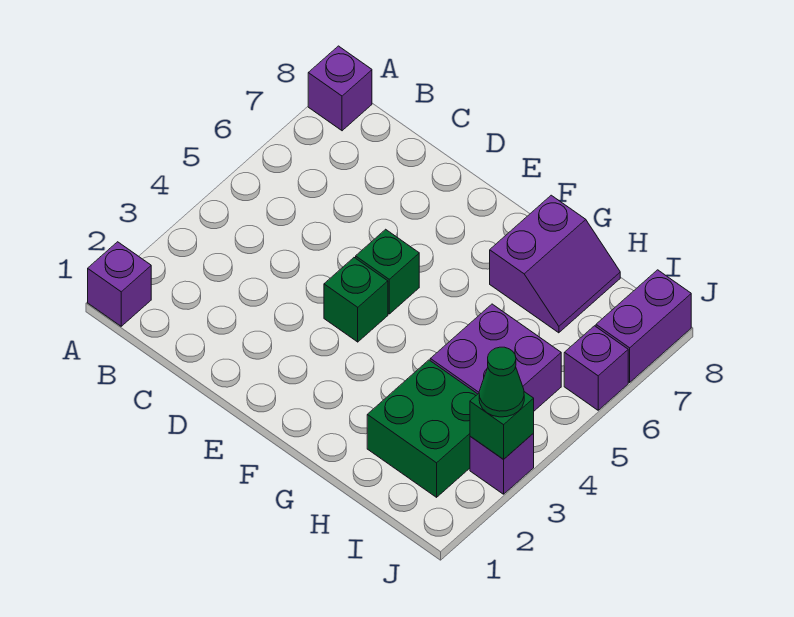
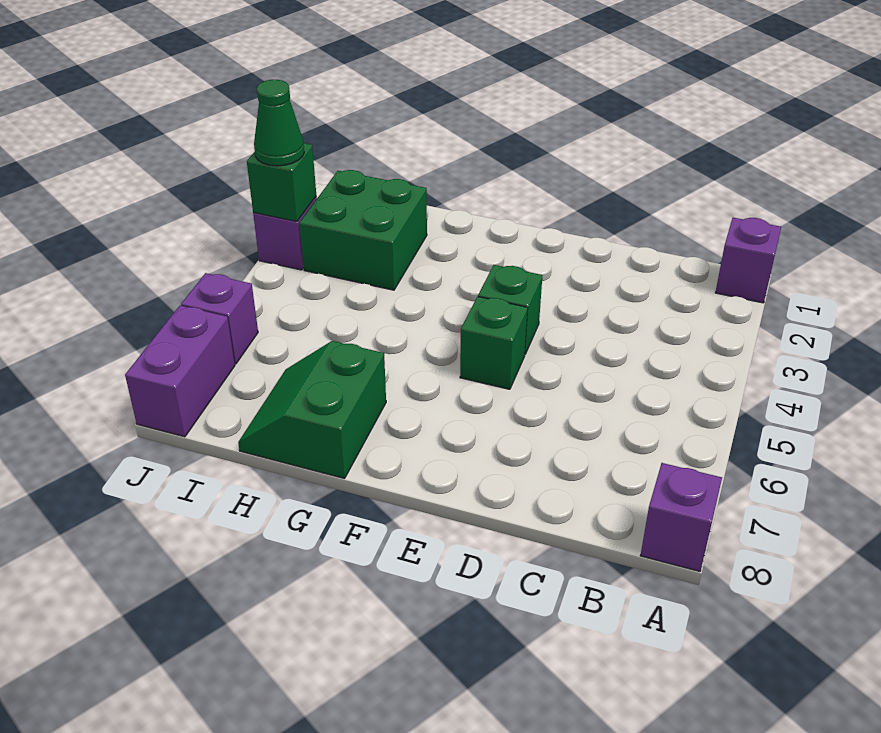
purple 2x2 slope [490,195,620,333] -> green 2x2 slope [238,341,386,479]
purple 2x2 brick [430,304,561,411] -> none

